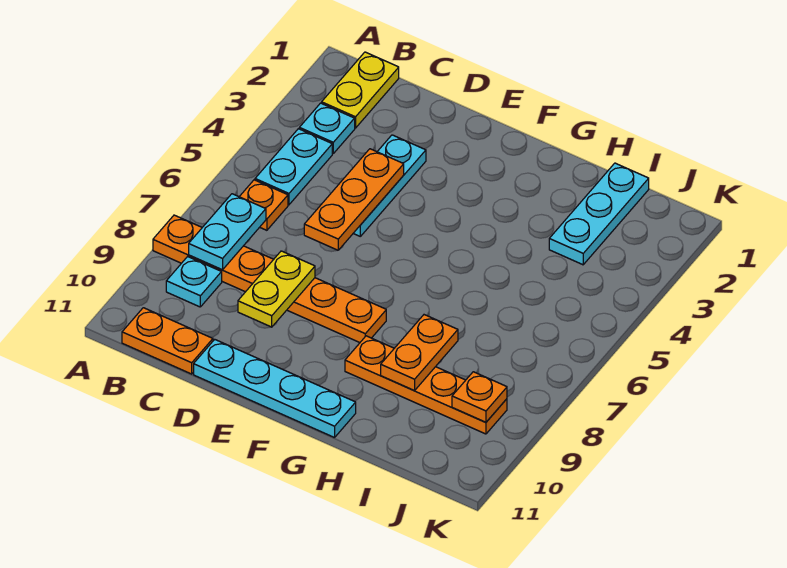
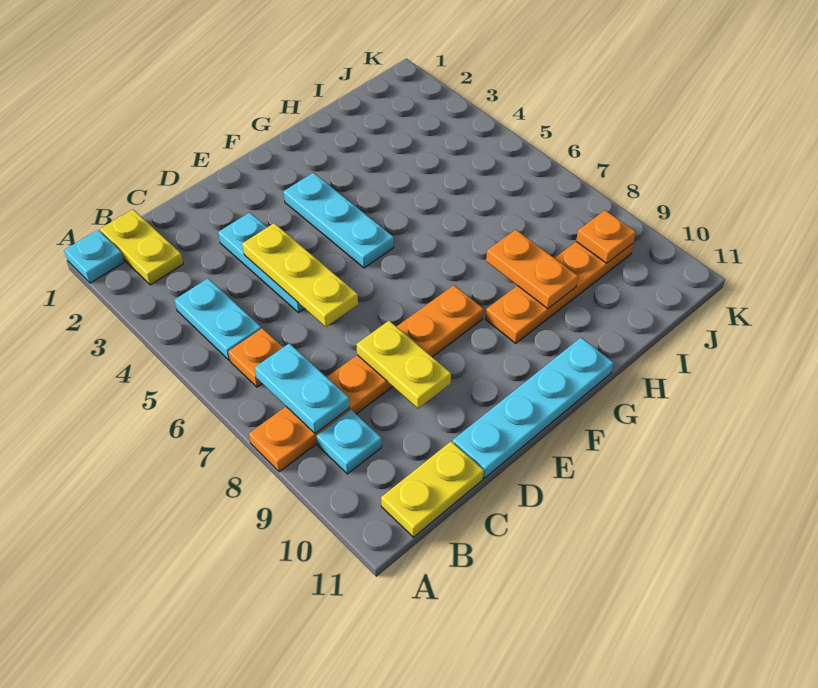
cyan 1x1 plate [299,103,355,153] -> cyan 1x1 plate moved to [64,230,124,283]
orange 1x2 plate [122,308,213,374] -> yellow 1x2 plate [381,441,484,537]
orange 1x3 plate [304,149,404,250] -> yellow 1x3 plate [242,223,358,327]
cyan 1x3 plate [549,163,649,265] -> cyan 1x3 plate moved to [284,173,394,268]

